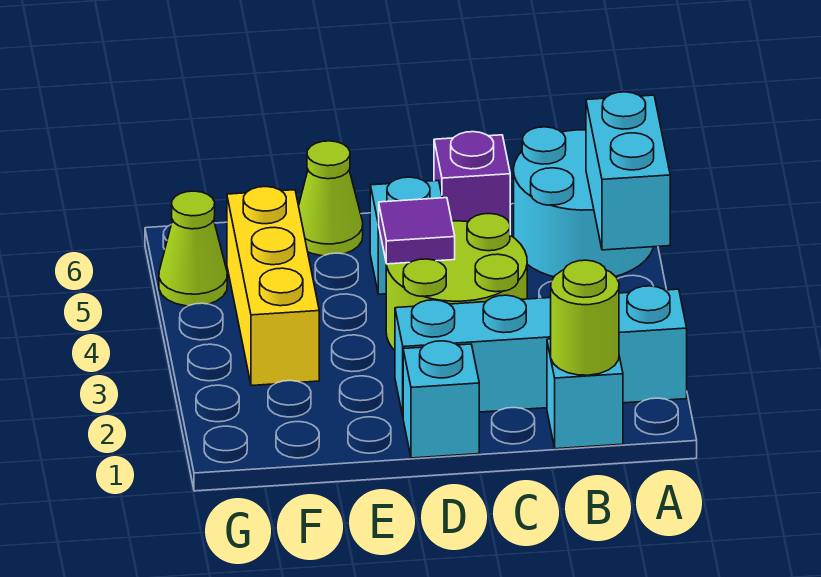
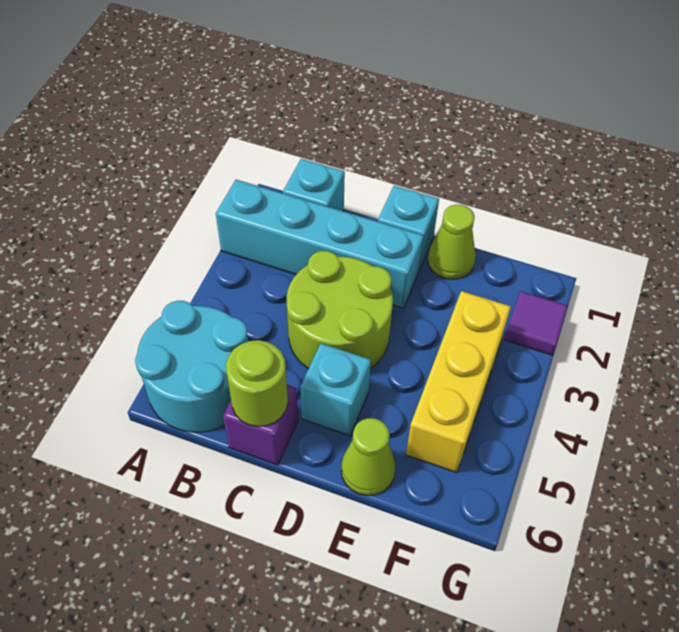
cyan 1x2 brick [586,92,670,250] -> none
lime 1x1 round brick [551,260,619,375] -> lime 1x1 round brick moved to [226,340,288,427]
purple 1x1 tile [379,198,455,264] -> purple 1x1 tile moved to [504,291,568,355]
lime 1x1 cone [159,191,227,306] -> lime 1x1 cone moved to [428,205,476,279]

